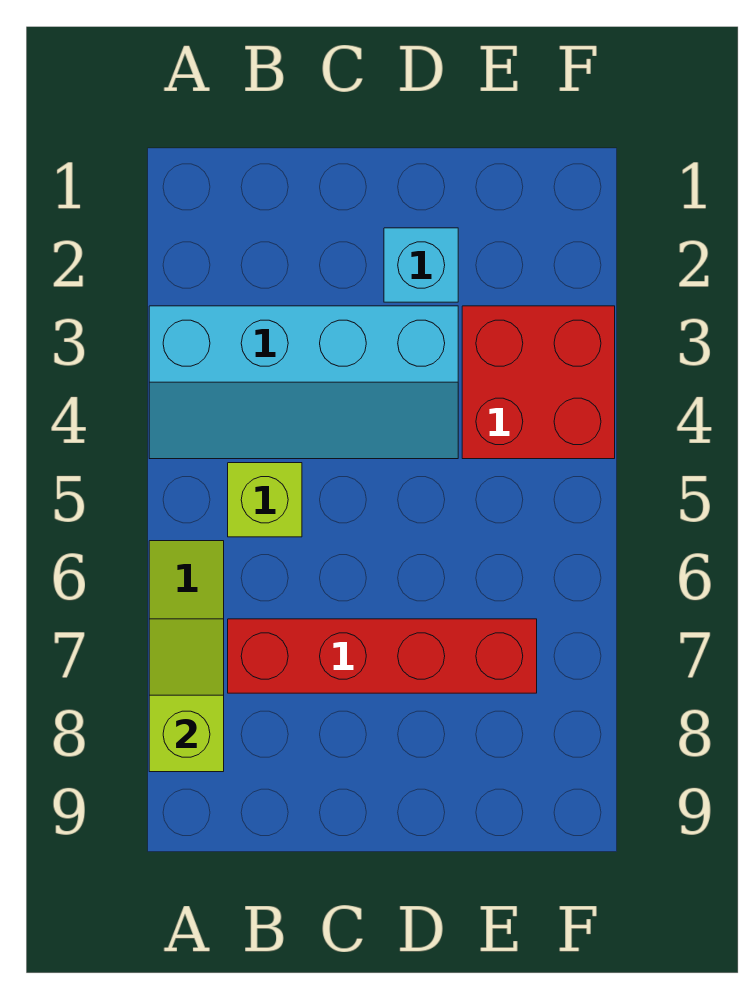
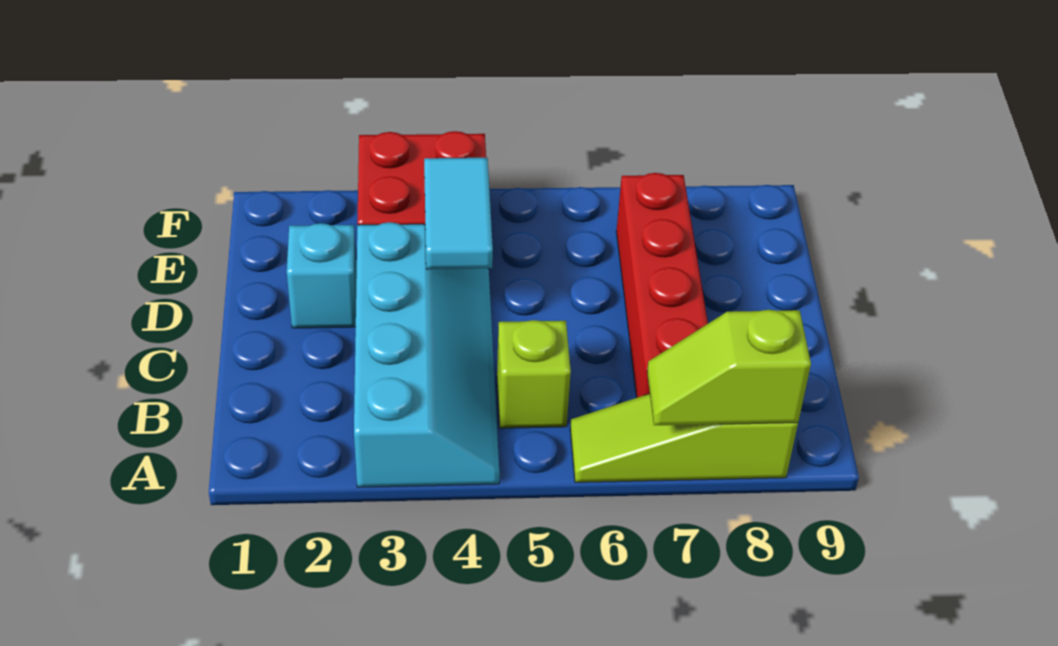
none -> cyan 1x2 tile [424,158,493,269]

